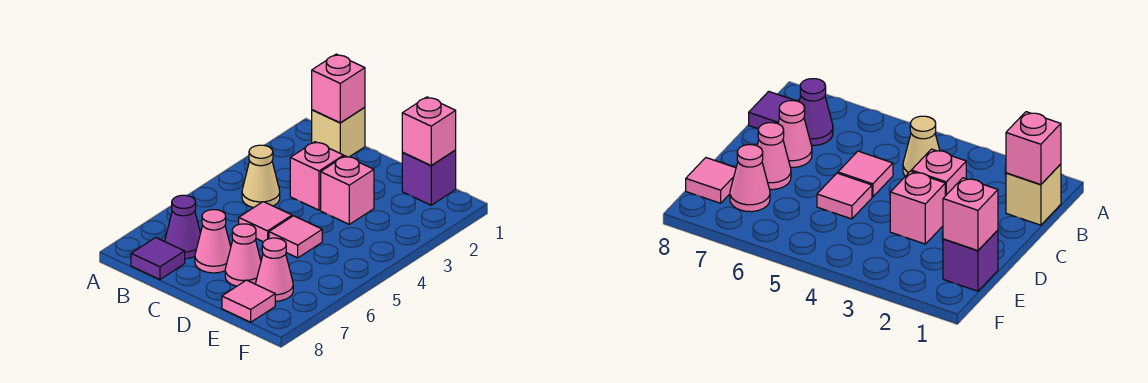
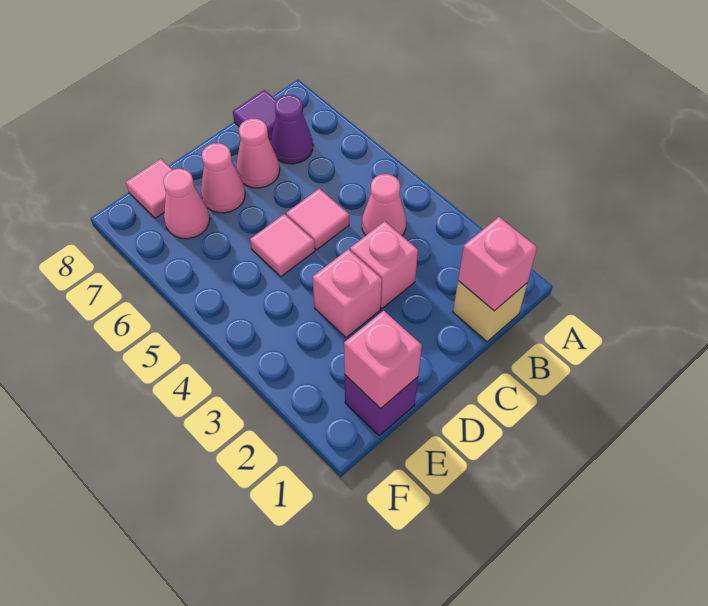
tan 1x1 cone [242,145,280,208] -> pink 1x1 cone [362,174,406,236]

